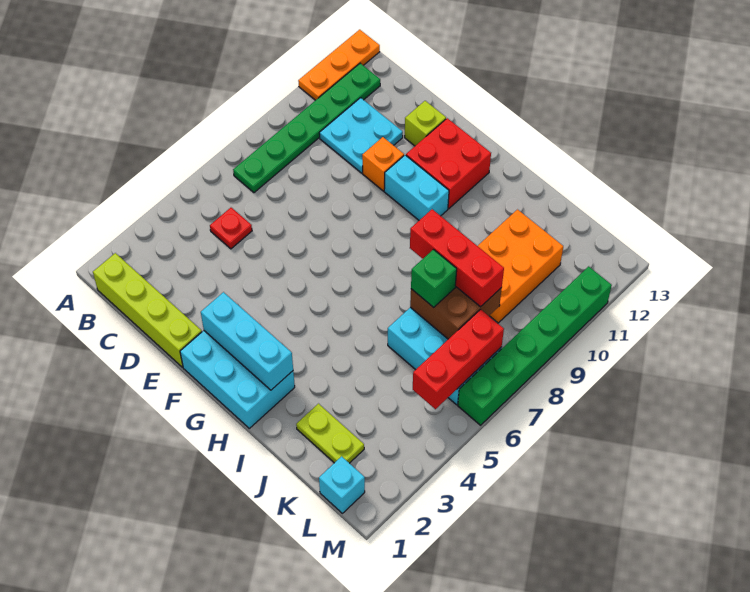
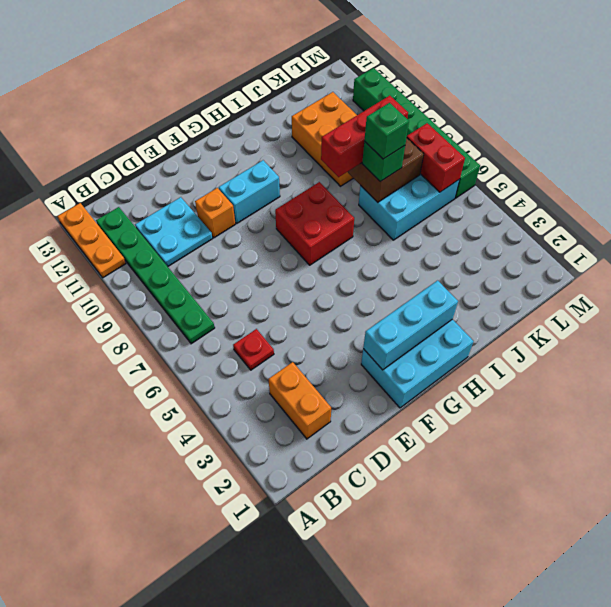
lime 1x4 brick [93,253,202,367] -> none
none -> orange 1x2 brick [269,362,331,439]
lime 1x1 brick [405,101,446,146] -> none
red 2x2 brick [406,118,491,209] -> red 2x2 brick moved to [275,182,354,265]
lime 1x2 plate [296,404,364,463] -> none
none -> green 1x1 brick [364,103,409,159]
cyan 1x1 brick [319,456,365,513] -> none
red 1x3 brick [413,309,504,409] -> red 1x2 brick [407,123,465,192]

